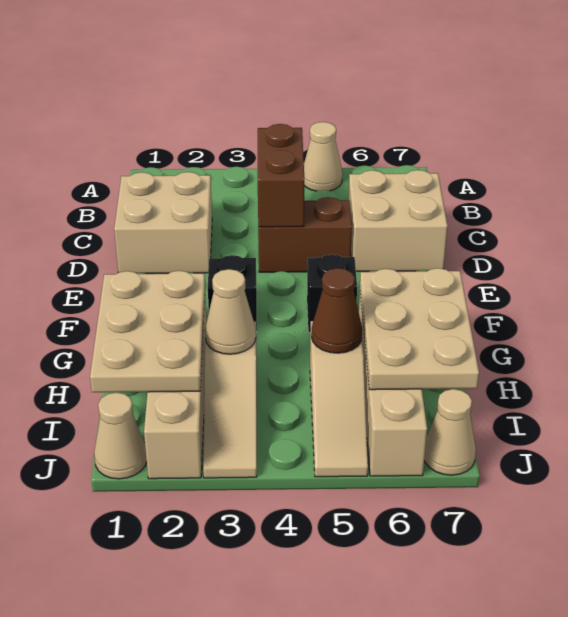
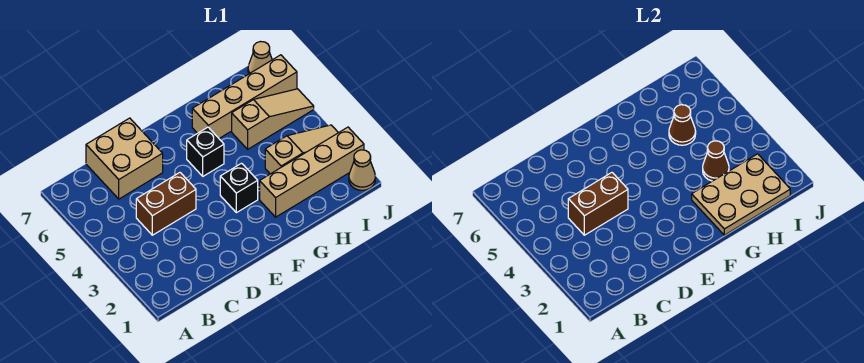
tan 1x1 cone [304,122,343,191] -> none
tan 2x2 brick [114,172,212,273] -> none
brown 1x2 brick [258,197,352,272] -> brown 1x2 brick turned to [136,173,196,235]
tan 2x3 plate [360,268,479,390] -> none
tan 1x1 cone [205,269,256,354] -> brown 1x1 cone [703,141,729,181]

